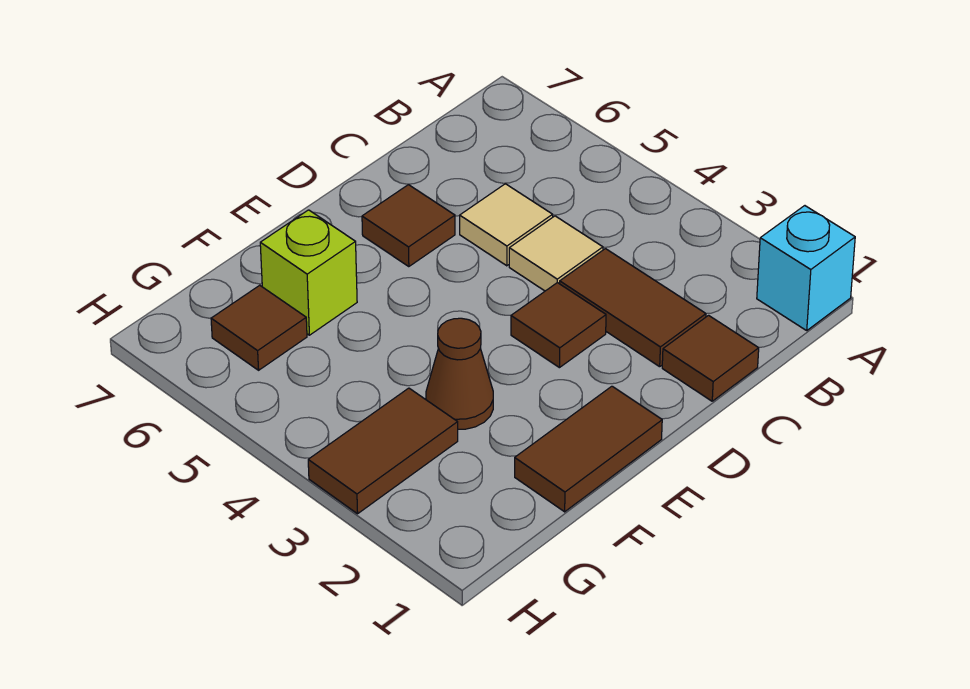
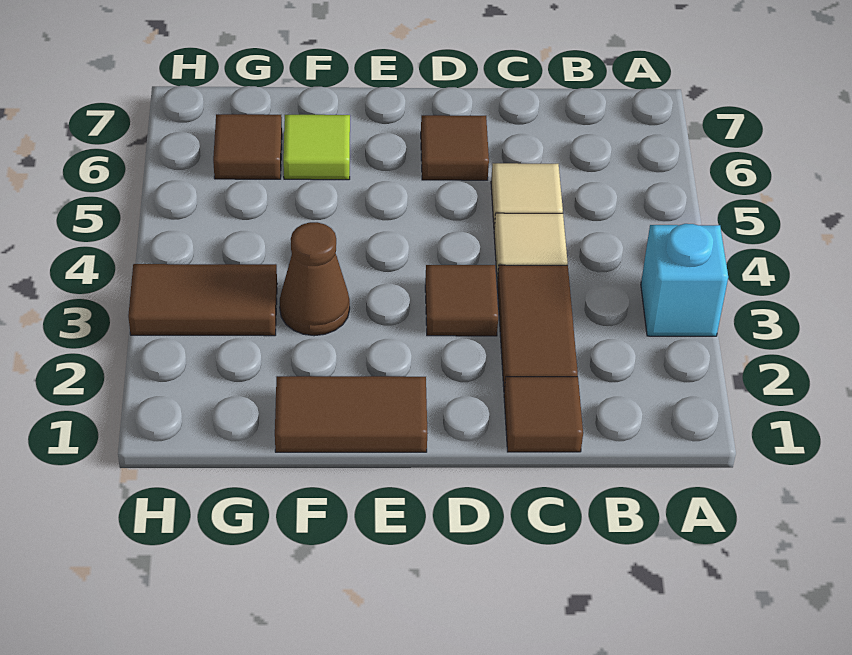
cyan 1x1 brick [757,206,855,330] -> cyan 1x1 brick moved to [641,224,728,336]
lime 1x1 brick [260,210,357,335] -> lime 1x1 tile [283,115,350,180]

